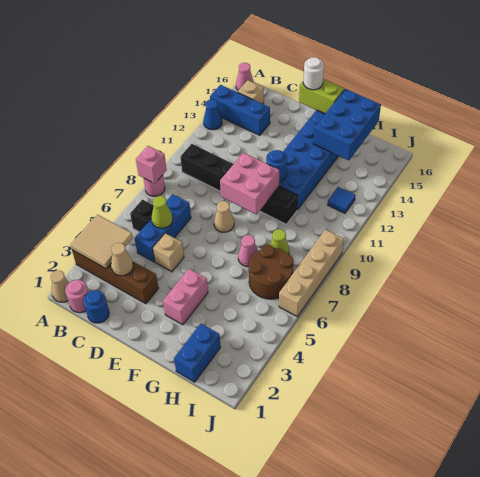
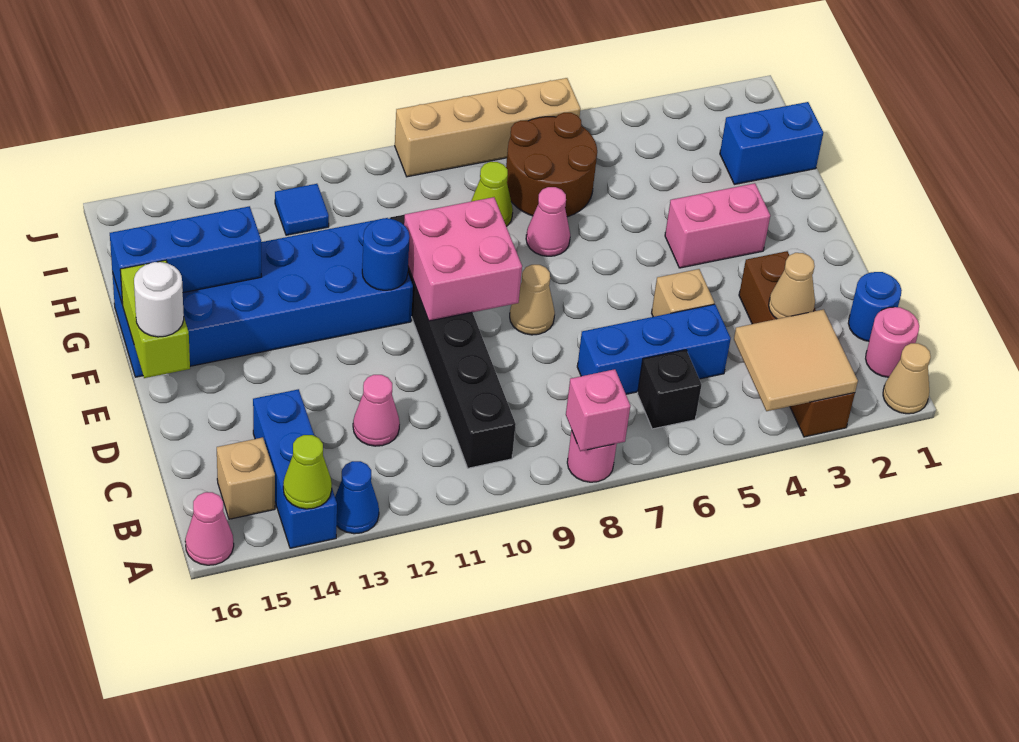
lime 1x1 cone [151,196,173,228] -> lime 1x1 cone moved to [283,435,332,509]
none -> pink 1x1 cone [353,375,400,446]
blue 2x3 brick [313,89,381,160] -> blue 1x3 brick [110,206,262,304]

